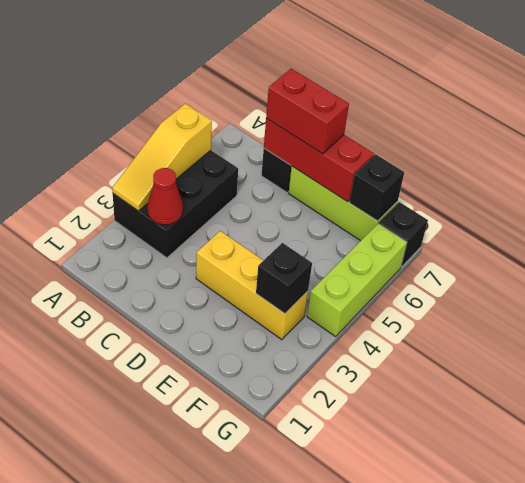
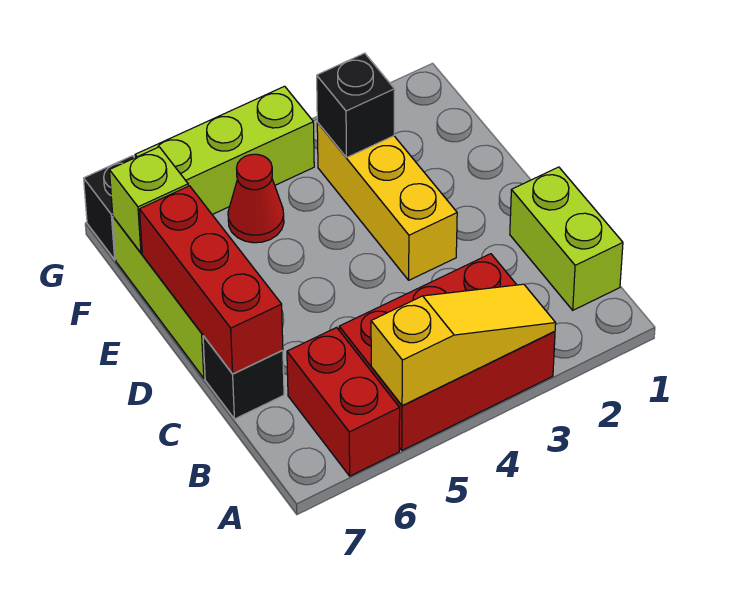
black 2x3 brick [113,150,238,258] -> red 2x3 brick [339,254,555,450]
none -> lime 1x2 brick [510,167,623,310]
red 1x1 cone [147,168,183,225] -> red 1x1 cone moved to [228,154,284,243]
red 1x2 brick [266,69,349,154] -> red 1x2 brick moved to [287,327,400,476]
black 1x1 brick [349,154,404,221] -> lime 1x1 brick [109,147,188,253]

